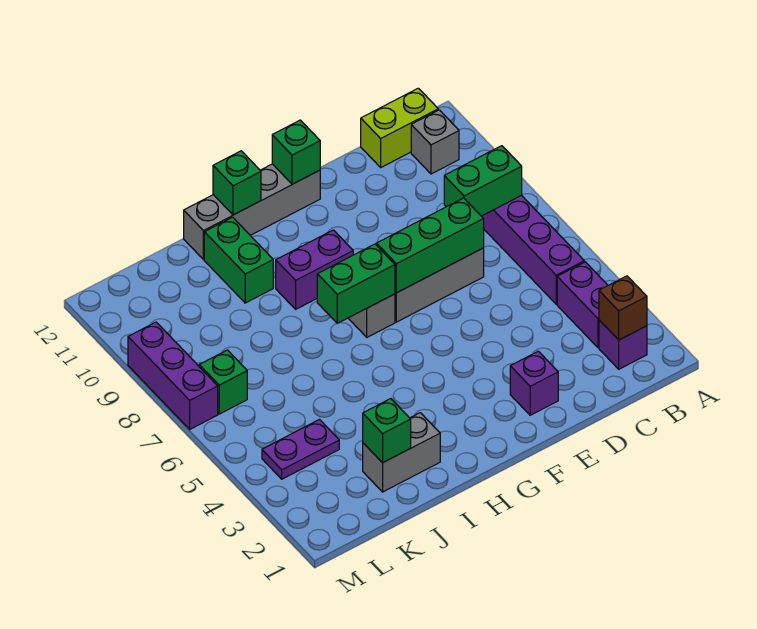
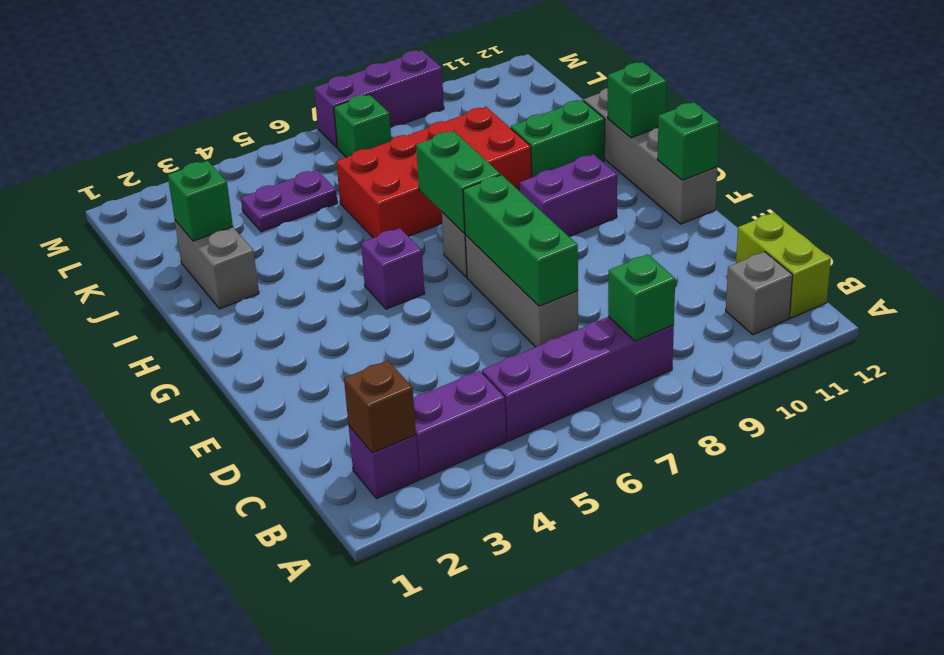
green 1x2 brick [444,146,522,216] -> green 1x1 brick [608,254,675,341]
purple 1x1 brick [510,351,558,415] -> purple 1x1 brick moved to [361,228,425,309]
purple 1x2 brick [276,230,353,309] -> purple 1x2 brick turned to [520,154,617,236]
none -> red 2x4 brick [336,107,532,238]
purple 1x2 plate [262,420,339,479] -> purple 1x2 plate turned to [241,170,337,232]

